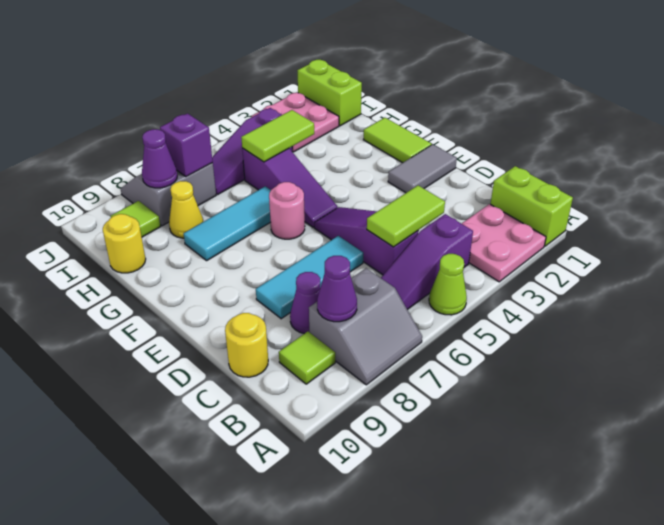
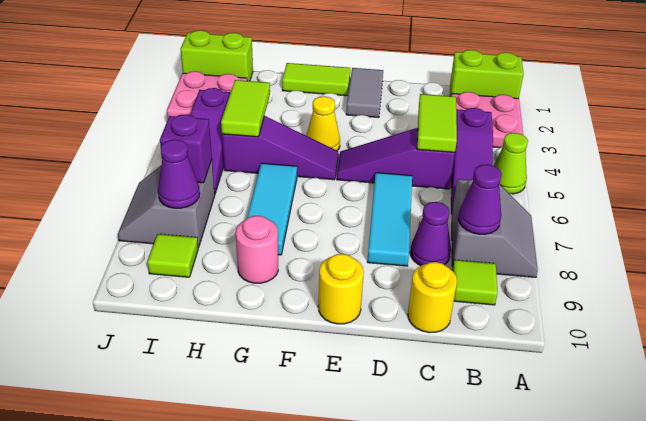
pink 1x1 round brick [269,182,305,239] -> pink 1x1 round brick moved to [236,216,278,283]
yellow 1x1 cone [169,181,204,238] -> yellow 1x1 cone moved to [306,96,340,150]
yellow 1x1 round brick [103,214,146,273] -> yellow 1x1 round brick moved to [318,254,364,324]

